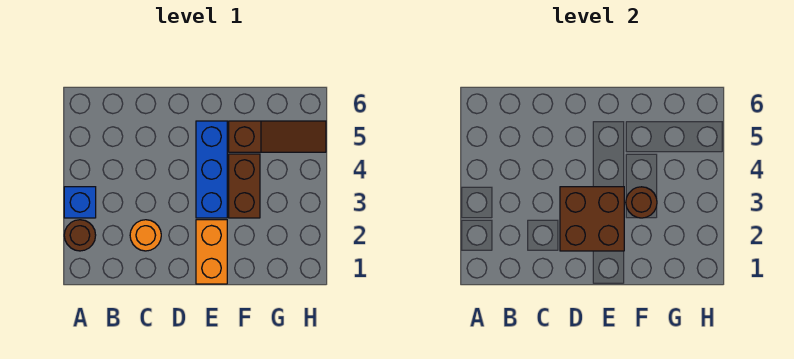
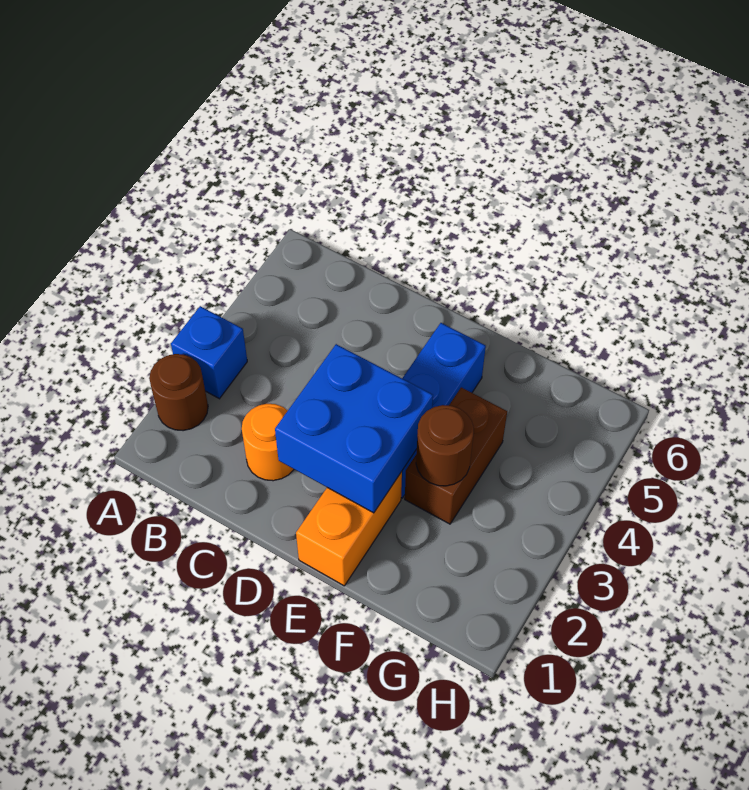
brown 2x2 brick [560,187,624,251] -> blue 2x2 brick [275,344,433,513]
brown 1x3 slope [229,121,326,152] -> none

